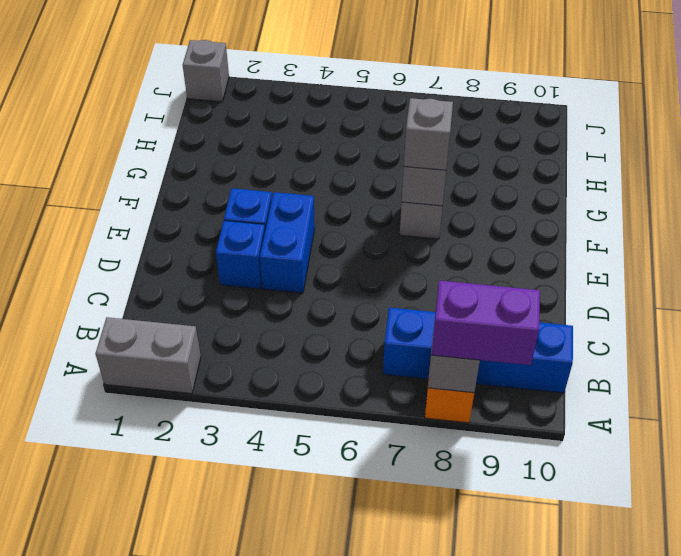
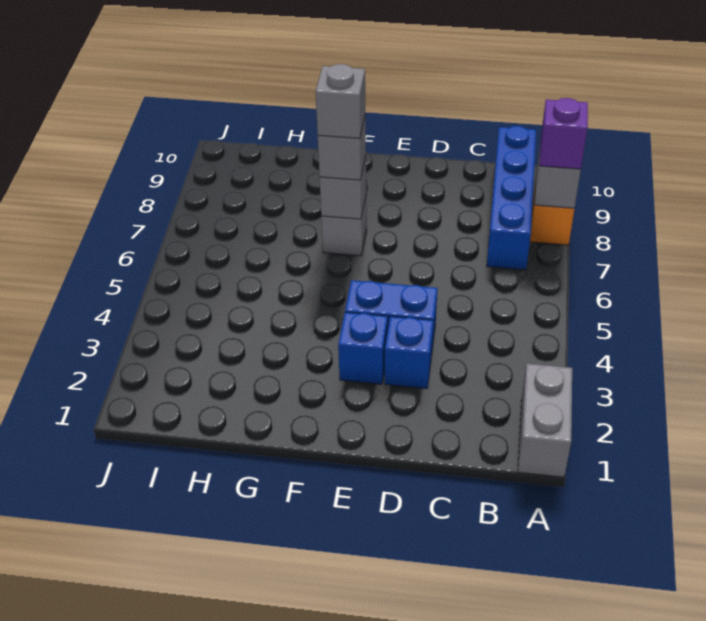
purple 1x2 brick [432,280,540,365] -> purple 1x1 brick [539,98,588,169]
grey 1x1 brick [183,40,229,102] -> grey 1x1 brick moved to [316,64,365,139]

